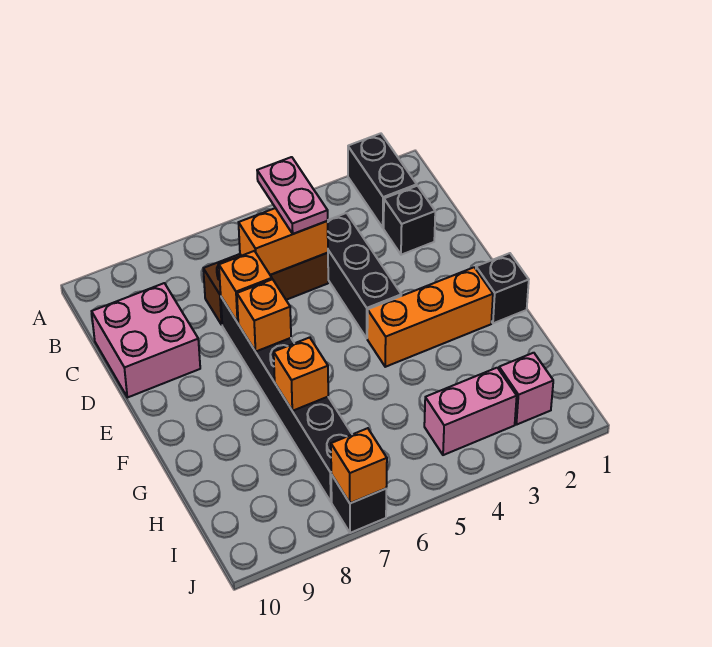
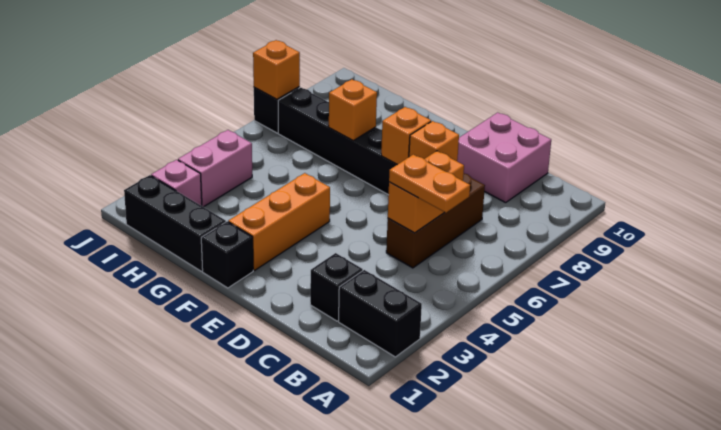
pink 1x2 plate [257,157,328,234] -> orange 1x2 plate [389,155,470,213]
black 1x3 brick [328,213,401,338] -> black 1x3 brick moved to [124,175,226,271]

